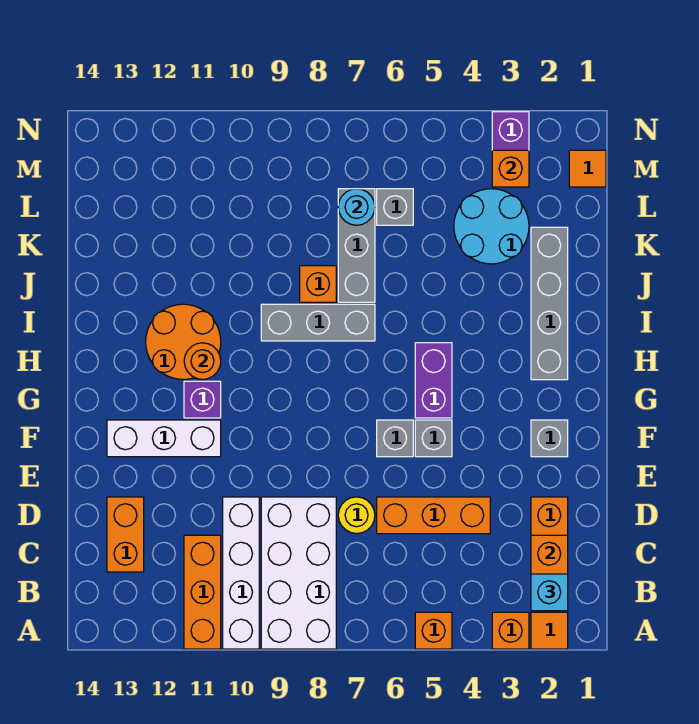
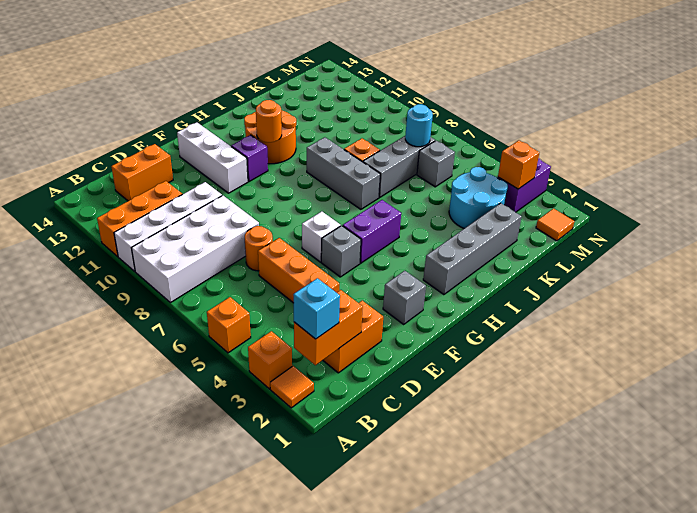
yellow 1x1 round brick [338,497,375,534] -> orange 1x1 round brick [245,226,273,271]
grey 1x1 brick [377,420,413,457] -> white 1x1 brick [302,211,341,262]

